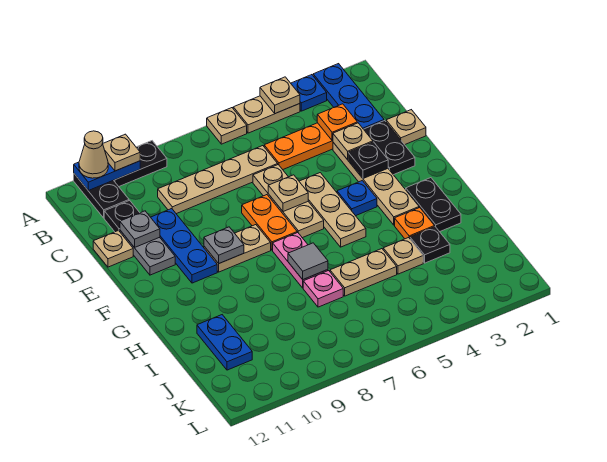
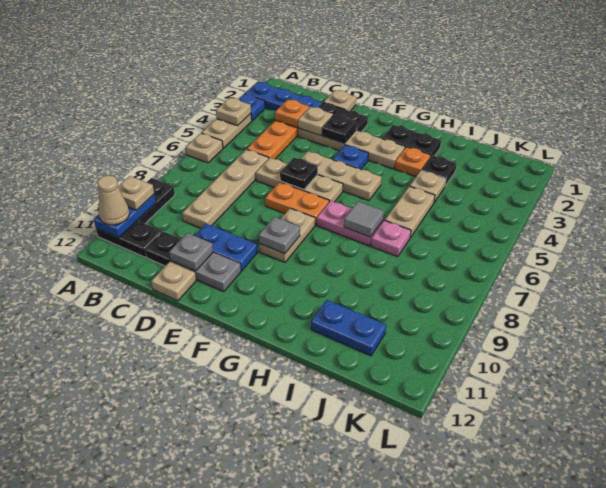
blue 1x3 plate [151,209,217,283] -> blue 1x2 plate [195,224,258,271]
tan 1x1 plate [268,175,308,212] -> black 1x1 plate [280,157,318,190]

